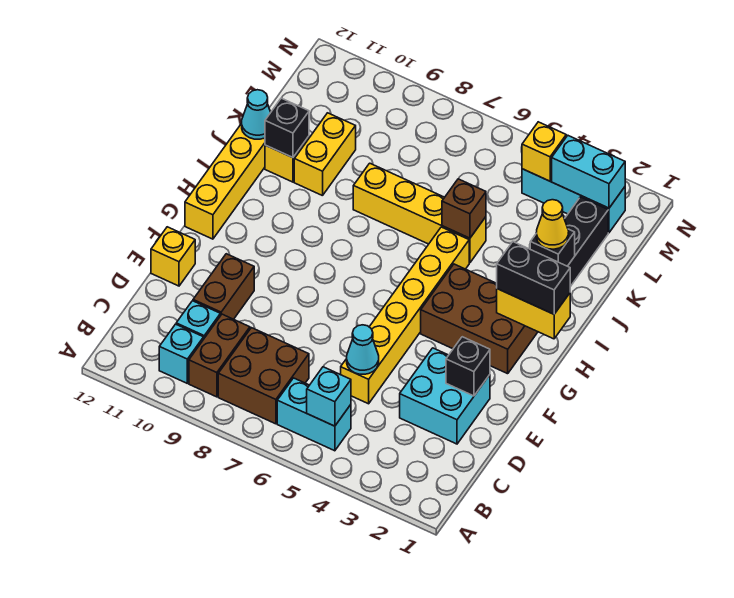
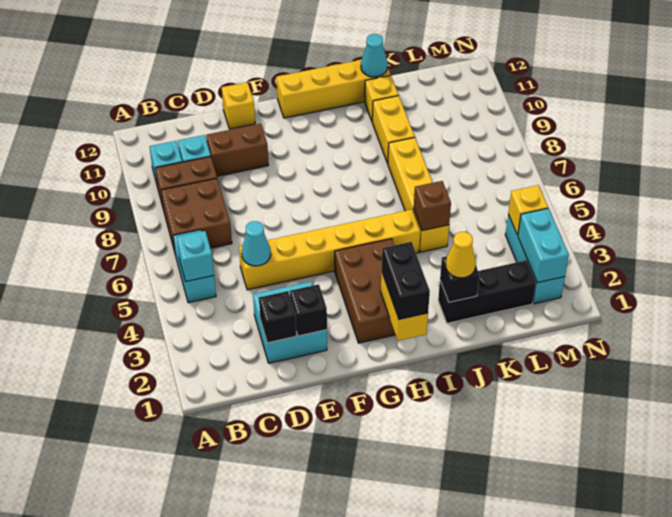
yellow 1x2 brick [294,113,356,196] -> yellow 1x2 brick turned to [372,96,415,164]
black 1x1 brick [265,98,309,158] -> black 1x1 brick moved to [259,291,296,343]

